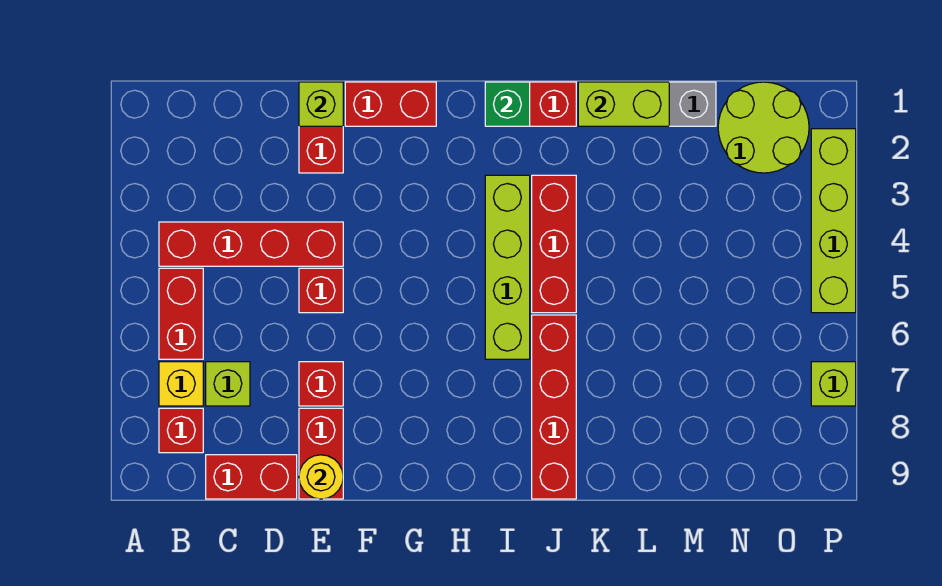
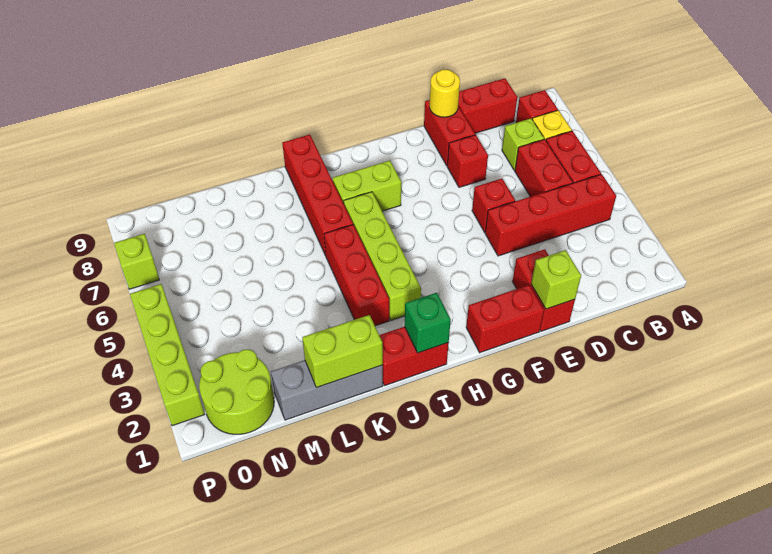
none -> red 1x2 brick [515,139,573,197]
none -> lime 1x2 brick [333,161,401,211]

